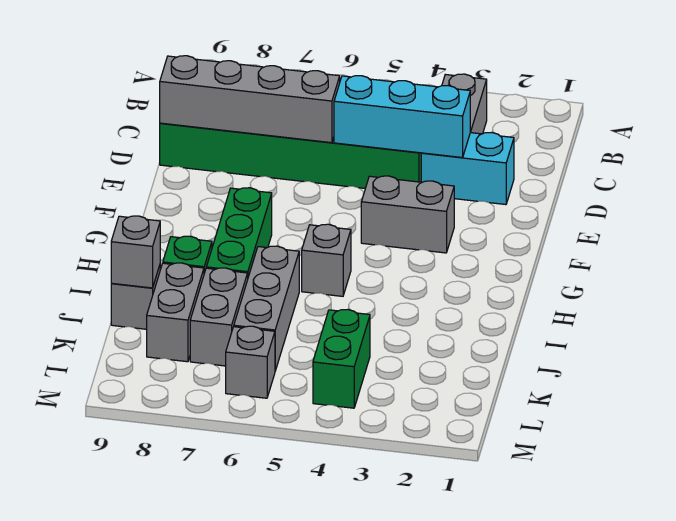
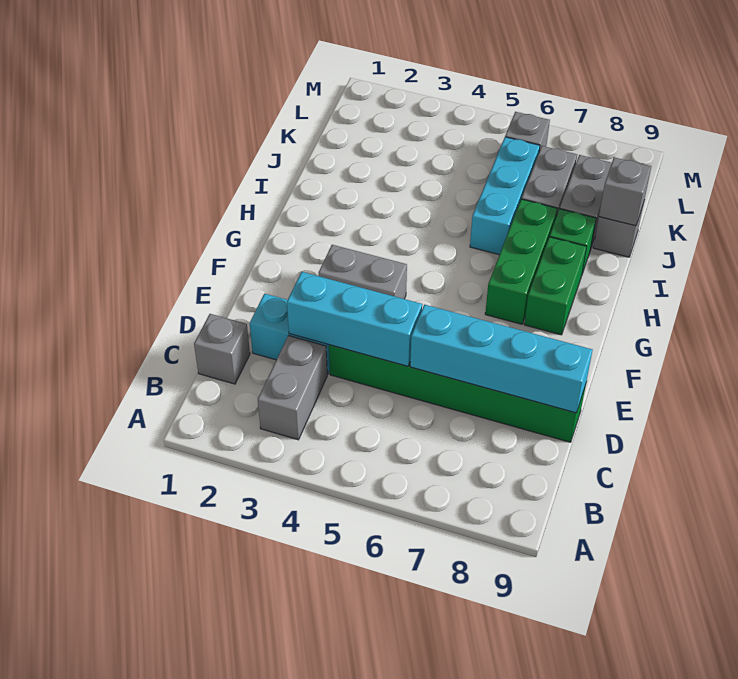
grey 1x4 brick [160,56,340,143] -> cyan 1x4 brick [410,305,592,413]
grey 1x1 brick [302,224,351,296] -> grey 1x1 brick moved to [194,314,250,384]
grey 1x3 brick [234,246,299,371] -> cyan 1x3 brick [470,137,540,255]
green 1x2 brick [313,310,370,408] -> green 1x2 brick moved to [524,237,587,335]

